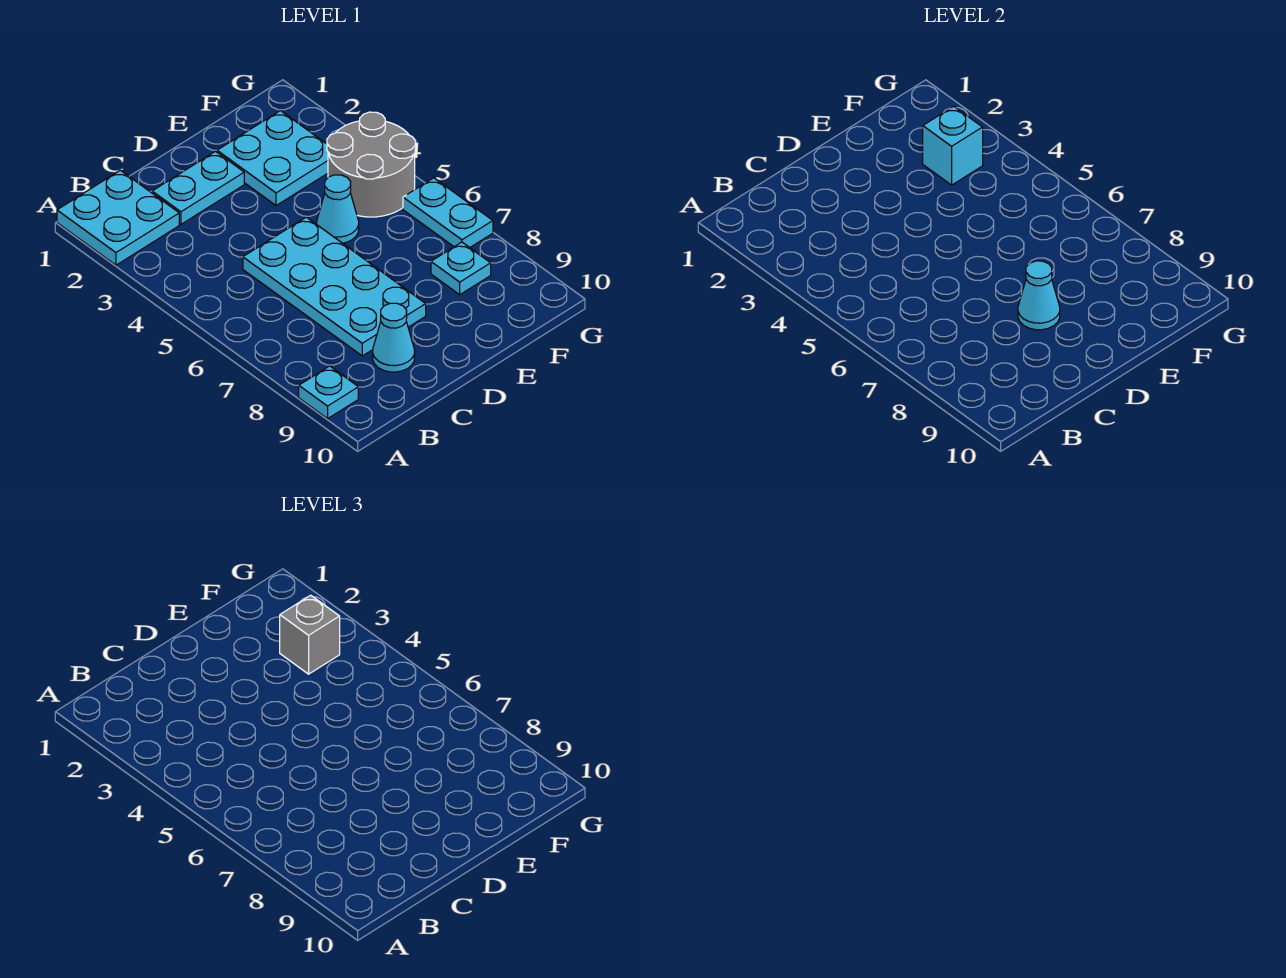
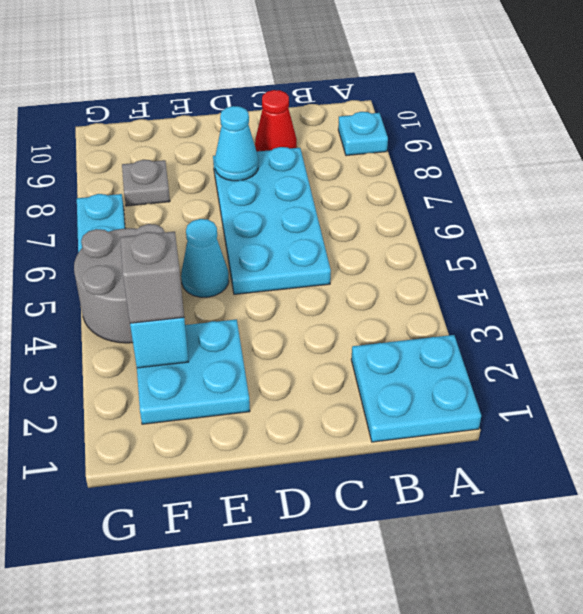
cyan 1x2 plate [152,151,244,224] -> none
cyan 1x1 cone [373,303,415,372] -> red 1x1 cone [255,90,297,152]
cyan 1x1 plate [431,242,491,295] -> grey 1x1 plate [122,160,170,206]

